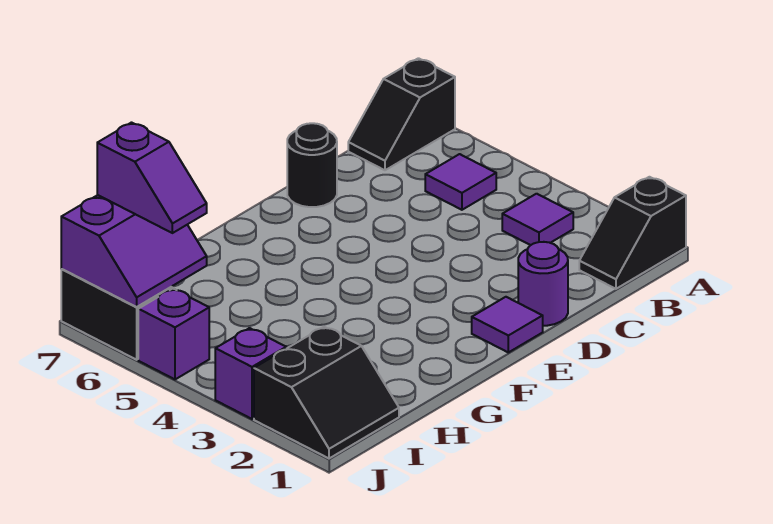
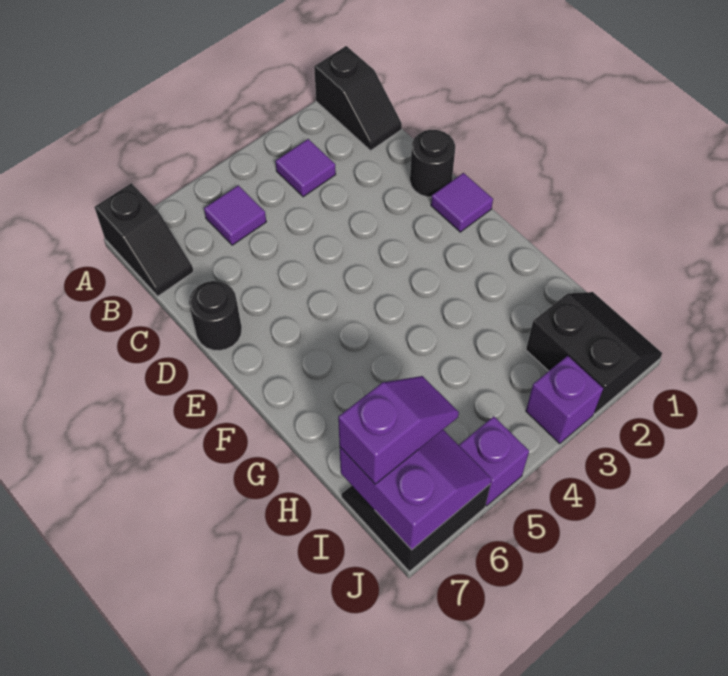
purple 1x1 round brick [518,242,568,326] -> black 1x1 round brick [410,130,455,197]

